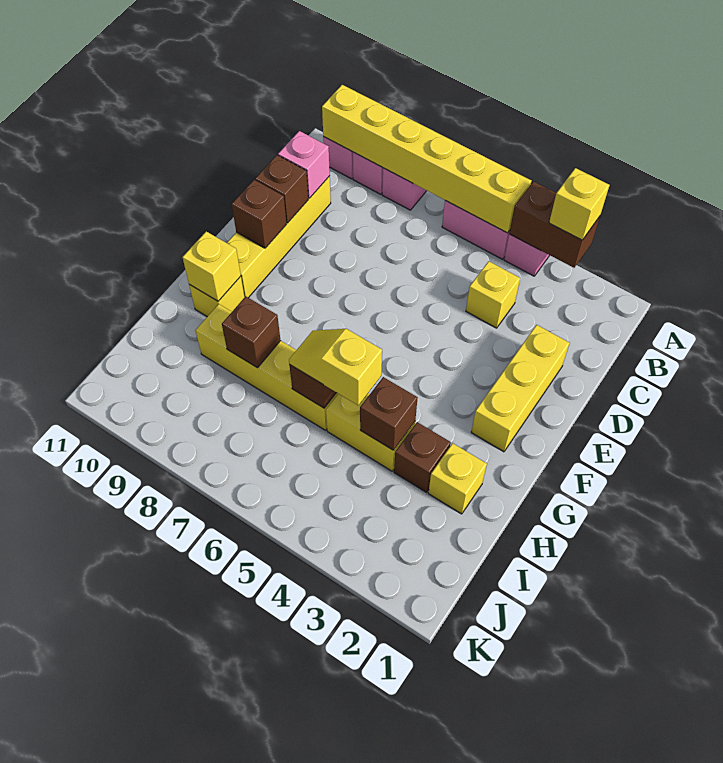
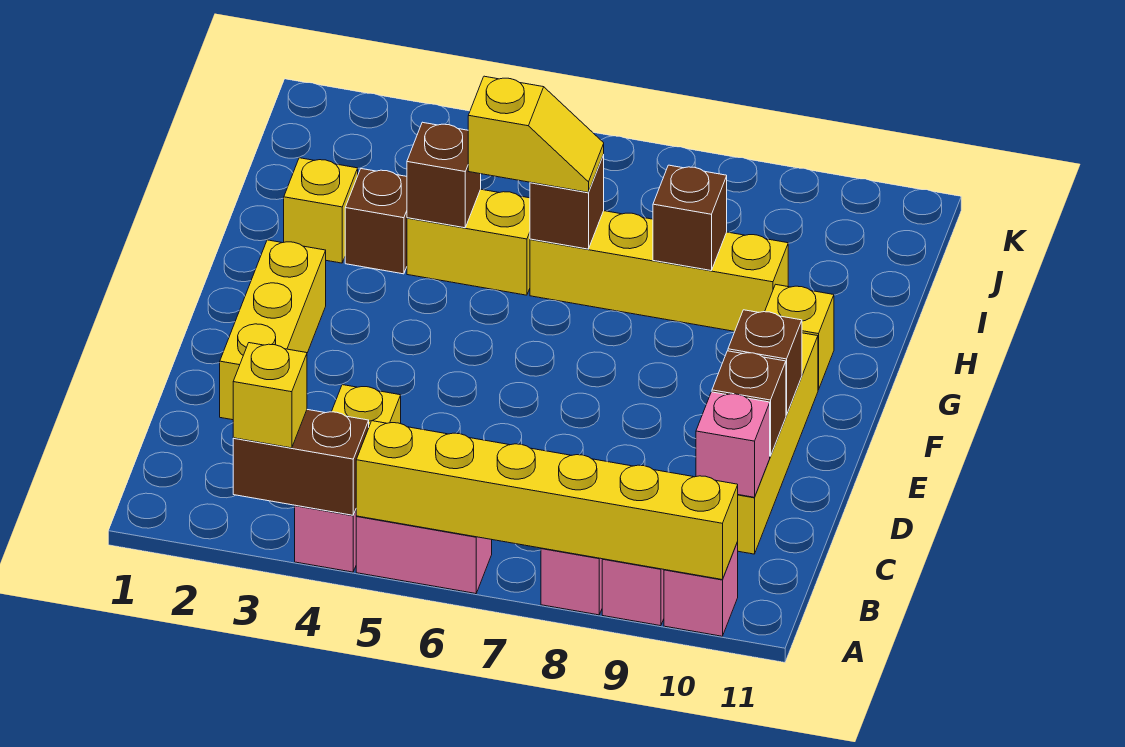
yellow 1x1 brick [182,231,241,301] -> none

